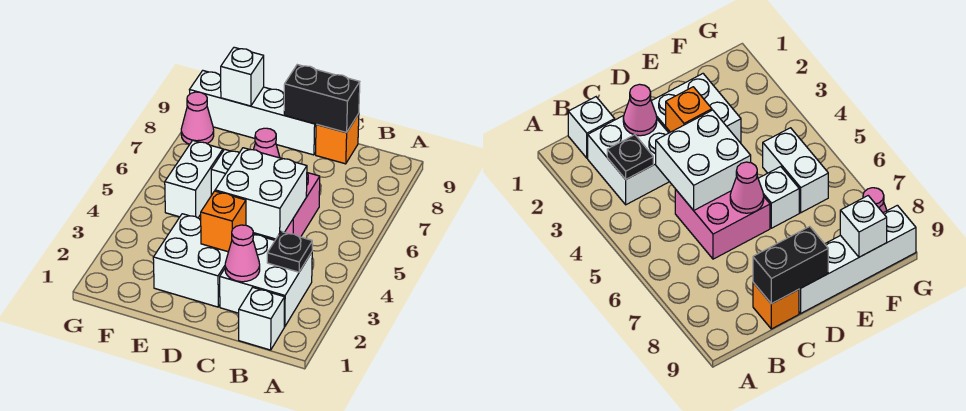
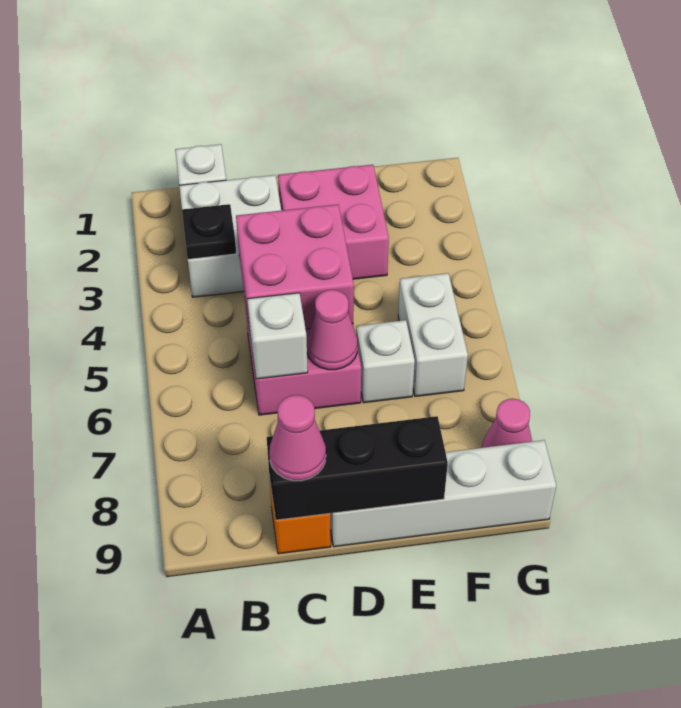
pink 1x1 cone [225,225,260,282] -> pink 1x1 cone moved to [269,395,326,481]
white 2x2 brick [215,148,307,239] -> pink 2x2 brick [236,204,354,331]
black 1x2 brick [284,65,360,133] -> black 1x3 brick [267,416,448,520]
white 2x2 brick [153,214,228,307] -> pink 2x2 brick [278,165,389,279]
orange 1x1 brick [201,191,246,252] -> none
white 1x1 brick [221,47,264,106] -> white 1x1 brick moved to [247,293,308,379]

